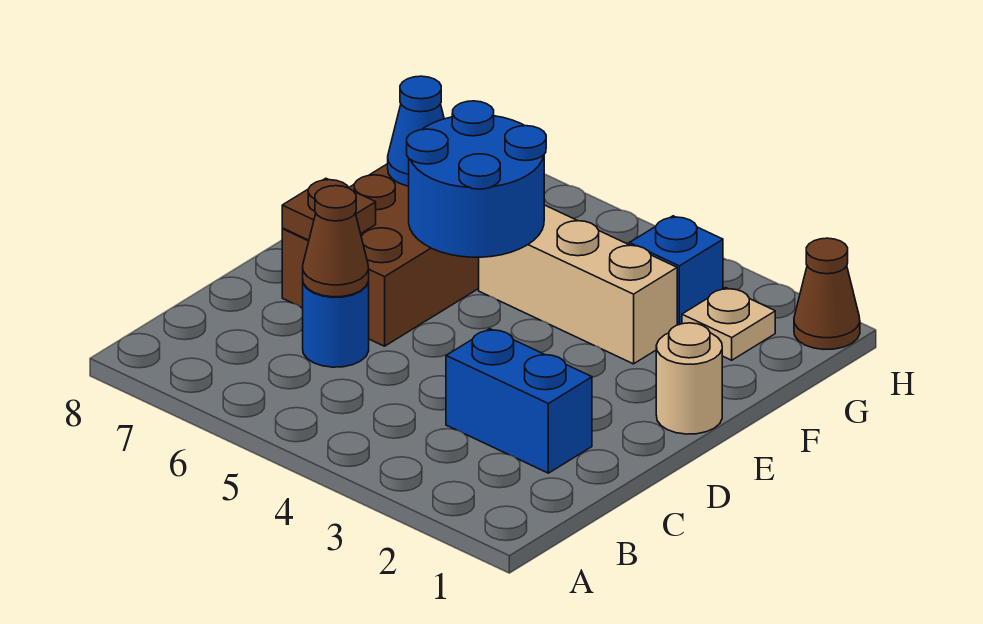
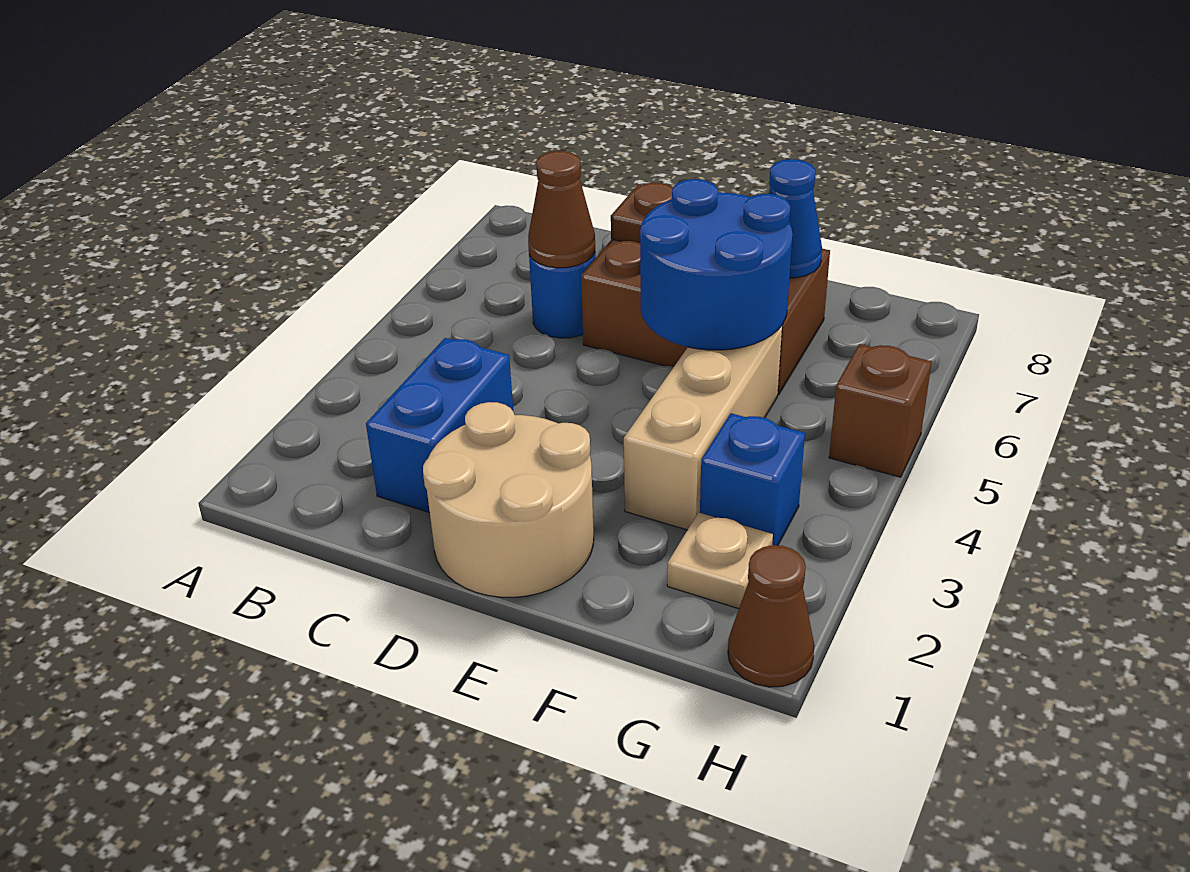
tan 1x1 round brick [656,323,722,434] -> tan 2x2 round brick [423,402,594,597]
none -> brown 1x1 brick [829,344,932,477]

